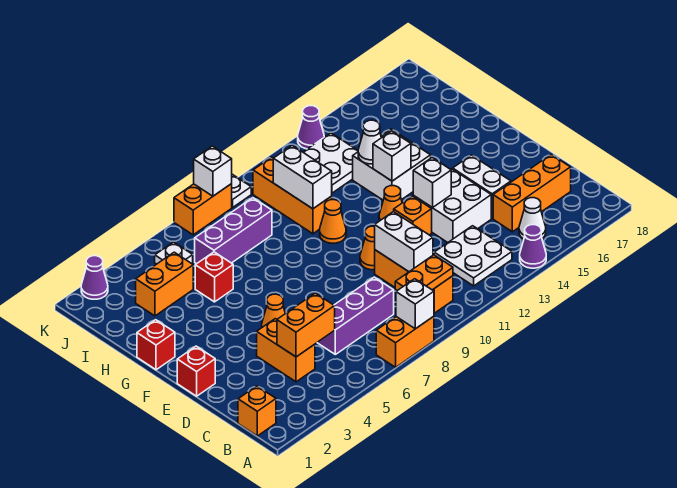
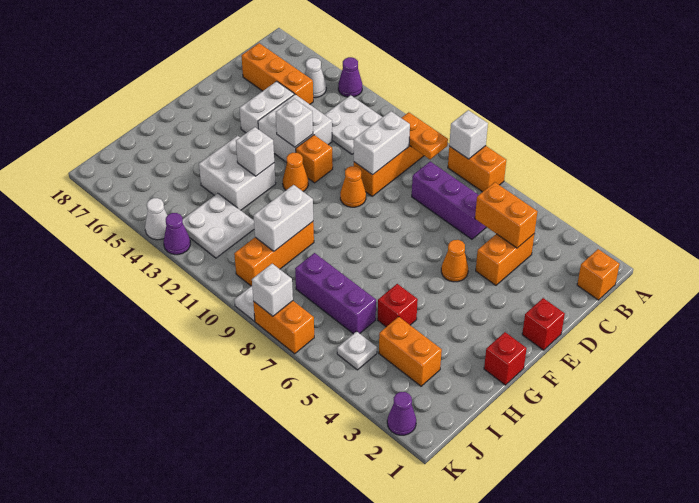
orange 1x1 cone [320,200,346,243] -> none
white 1x1 cone [358,120,381,164] -> white 1x1 cone moved to [145,198,167,240]

